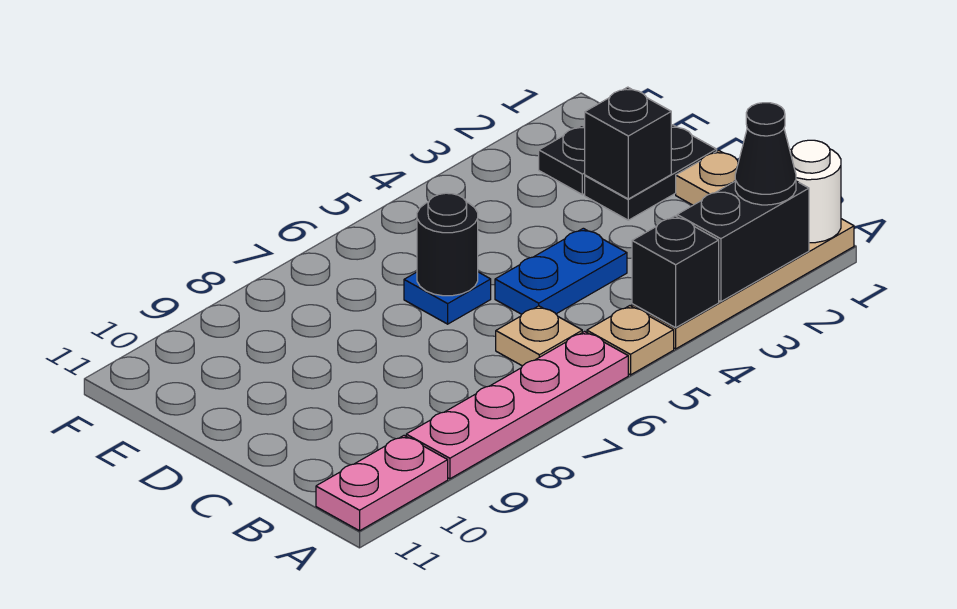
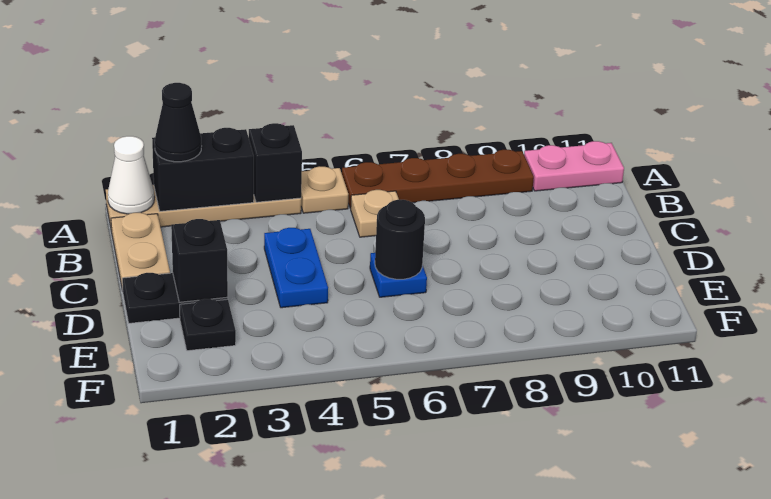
white 1x1 round brick [790,140,841,243] -> white 1x1 cone [108,136,154,214]
pink 1x4 plate [406,331,628,479] -> brown 1x4 plate [342,150,534,208]
blue 1x2 plate [495,228,627,314] -> blue 1x2 plate turned to [264,228,328,308]

